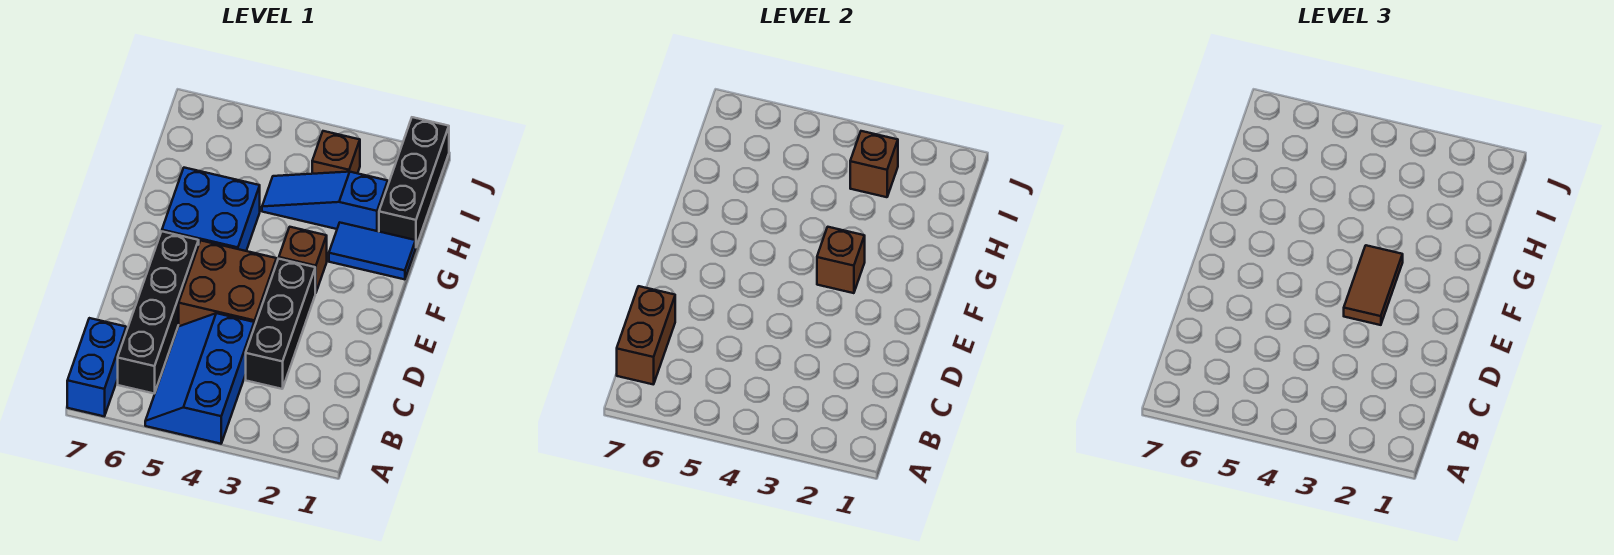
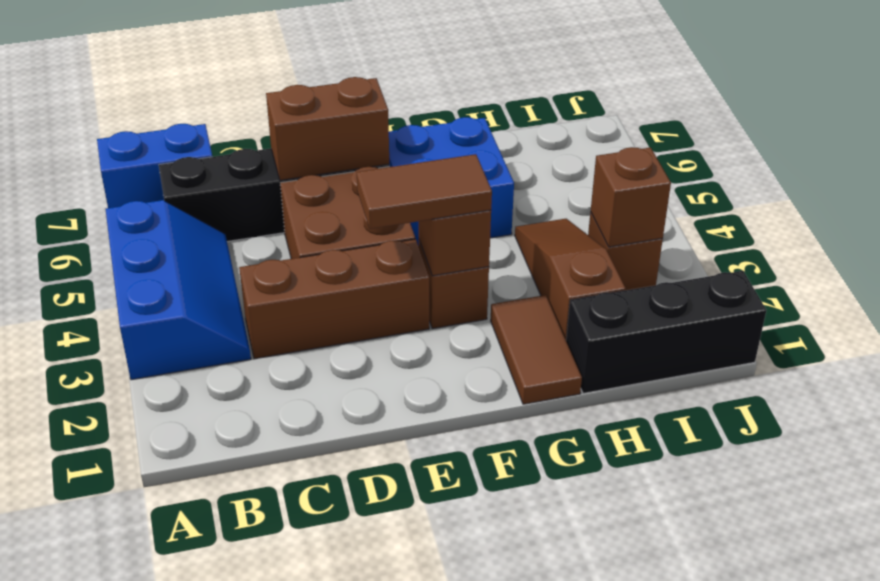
blue 2x3 slope [145,313,254,444] -> blue 2x3 slope turned to [106,200,251,380]
brown 1x2 brick [617,286,675,384] -> brown 1x2 brick moved to [266,77,389,180]
black 1x3 brick [246,259,315,389] -> brown 1x3 brick [239,239,429,359]
blue 1x2 tile [329,223,416,279] -> brown 1x2 tile [491,295,582,404]
blue 1x3 slope [262,172,388,231] -> brown 1x3 slope [515,219,626,340]

